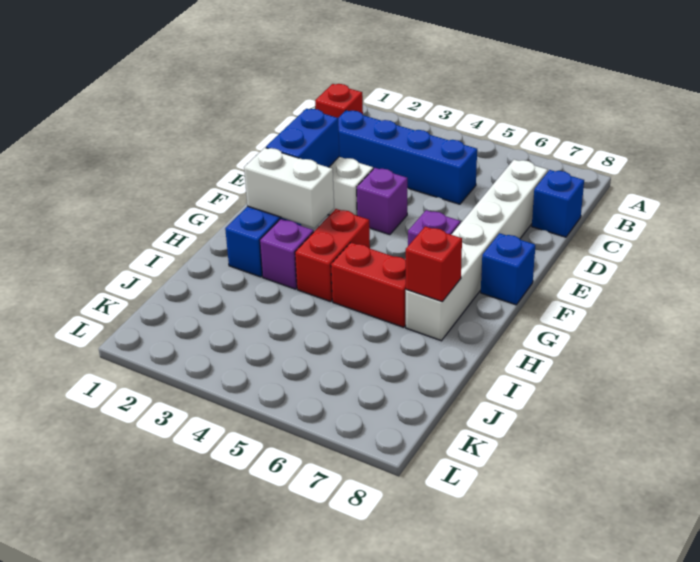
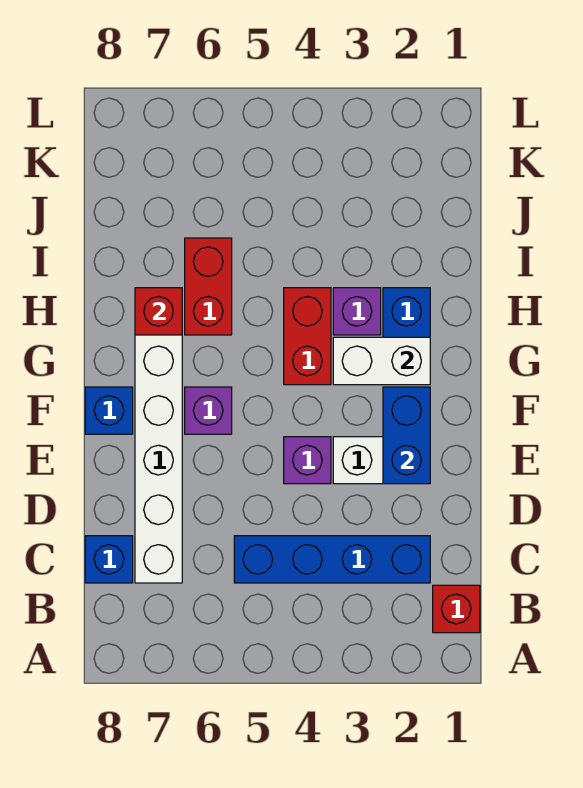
red 1x2 brick [331,243,406,327] -> red 1x2 brick turned to [185,238,232,335]

